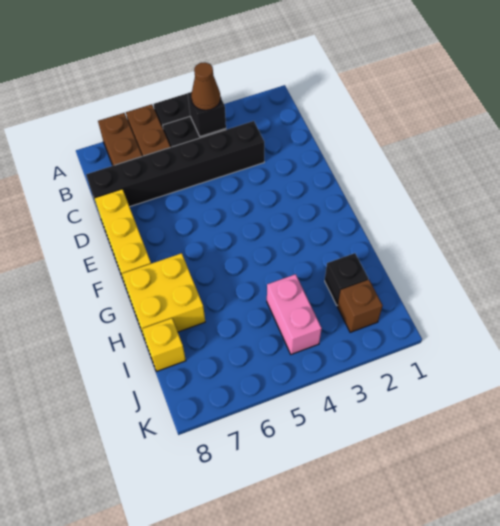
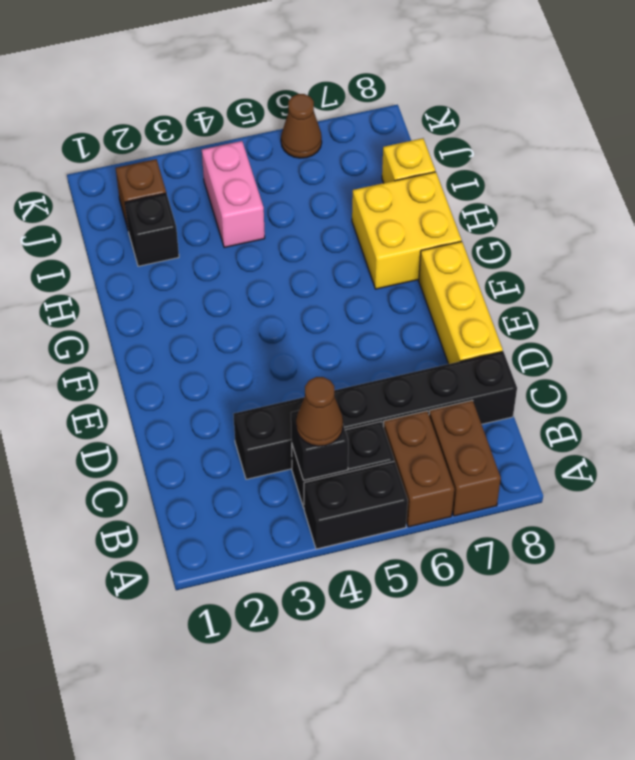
none -> brown 1x1 cone [281,94,322,158]

